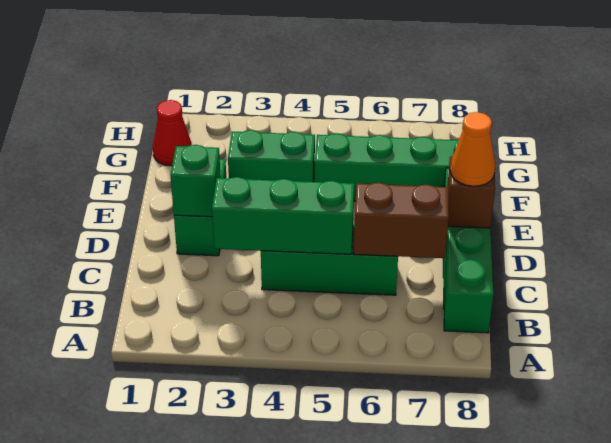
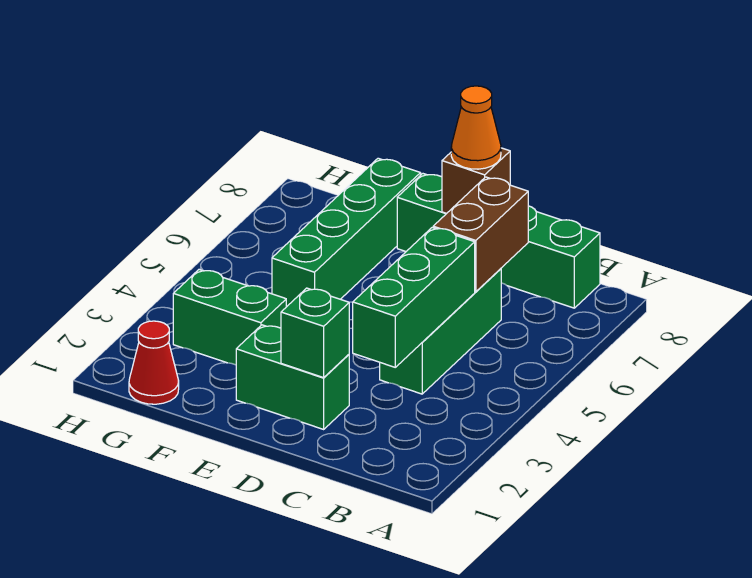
green 1x2 brick [228,130,315,182] -> green 1x2 brick turned to [173,270,286,365]

